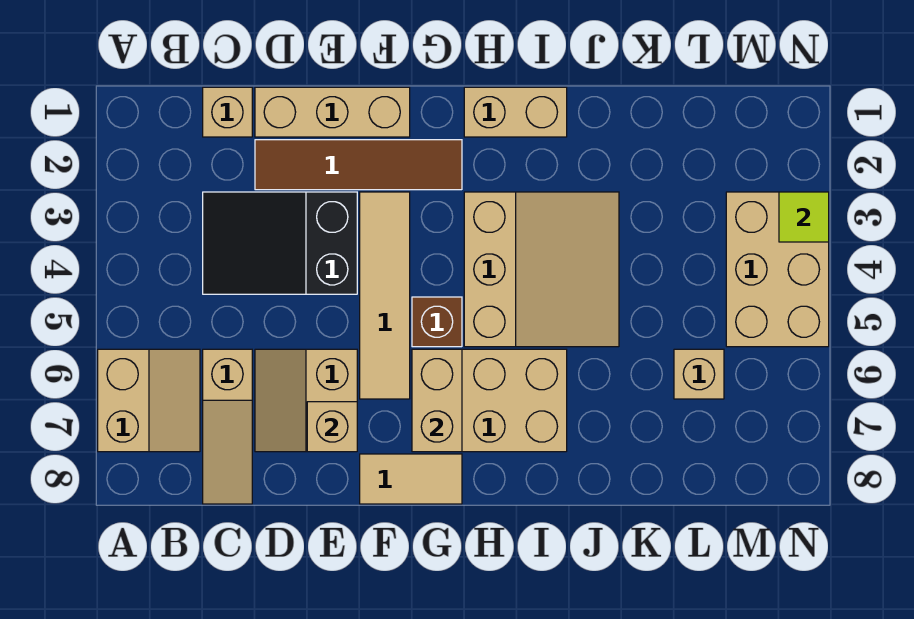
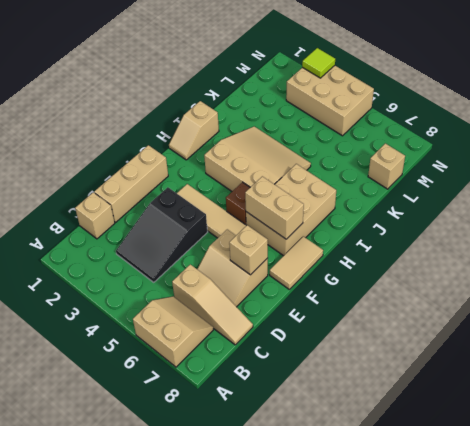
brown 1x4 tile [255,140,462,190] -> none
tan 1x2 brick [464,87,567,137] -> tan 1x2 slope [169,101,219,160]
tan 1x1 brick [674,349,724,399] -> tan 1x1 brick moved to [368,143,405,189]

